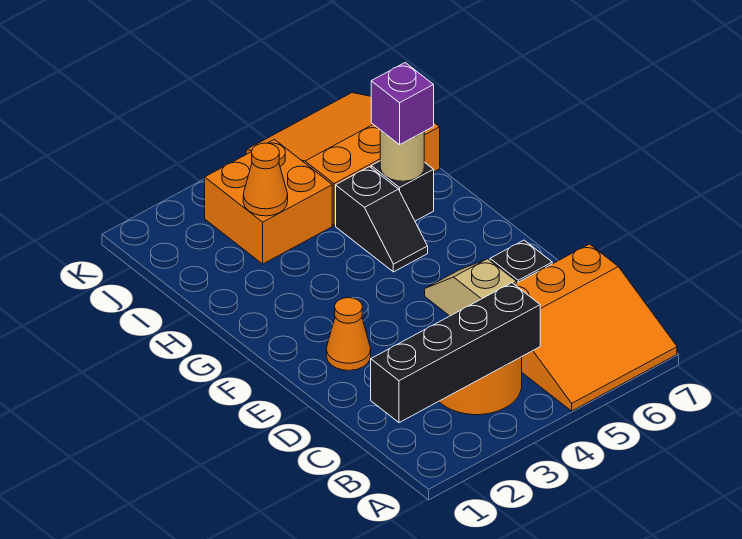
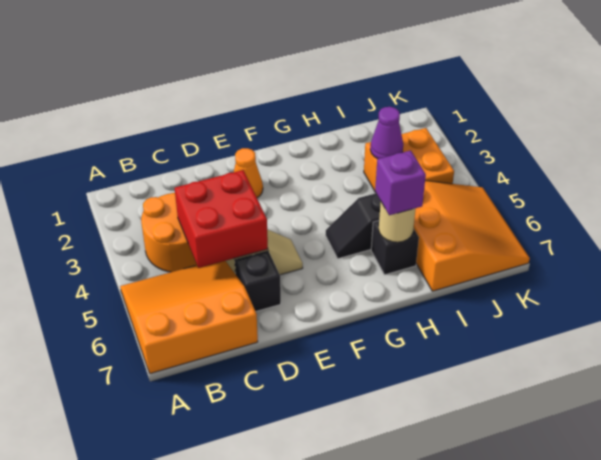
orange 3x3 slope [515,244,677,411] -> orange 3x3 slope turned to [120,261,258,374]
black 1x4 brick [371,283,540,423] -> none
none -> red 2x2 brick [175,170,268,268]
orange 1x1 cone [243,143,288,216] -> purple 1x1 cone [370,107,403,159]

